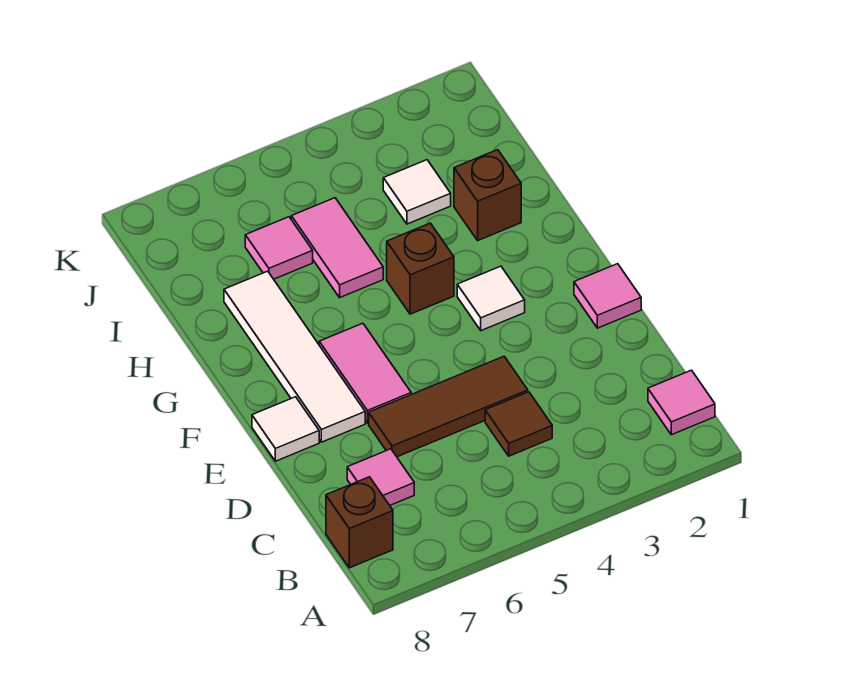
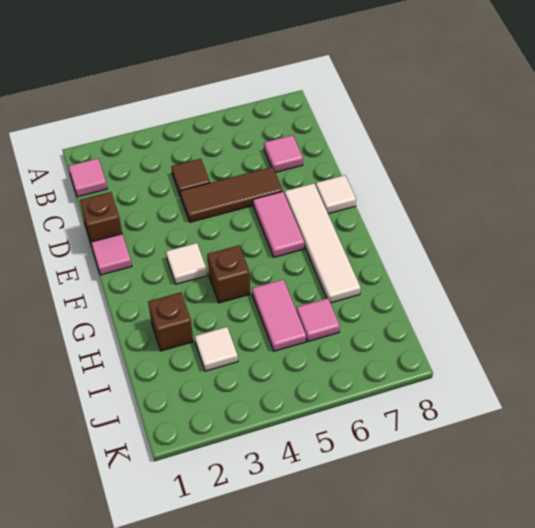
brown 1x1 brick [326,477,393,568] -> brown 1x1 brick moved to [80,192,122,242]

